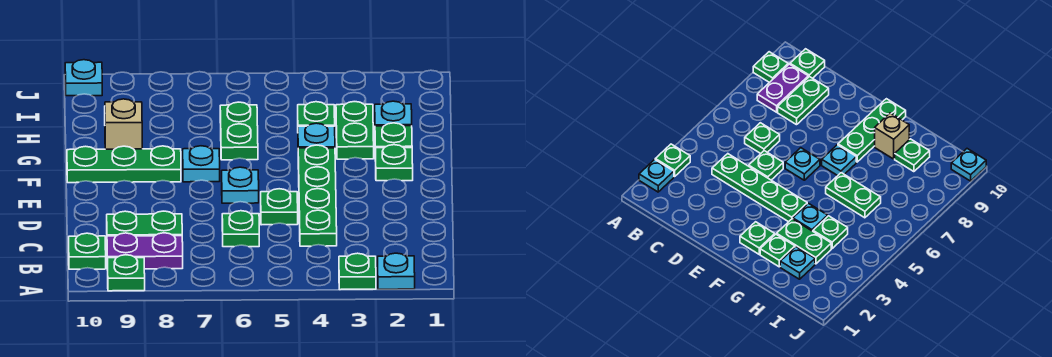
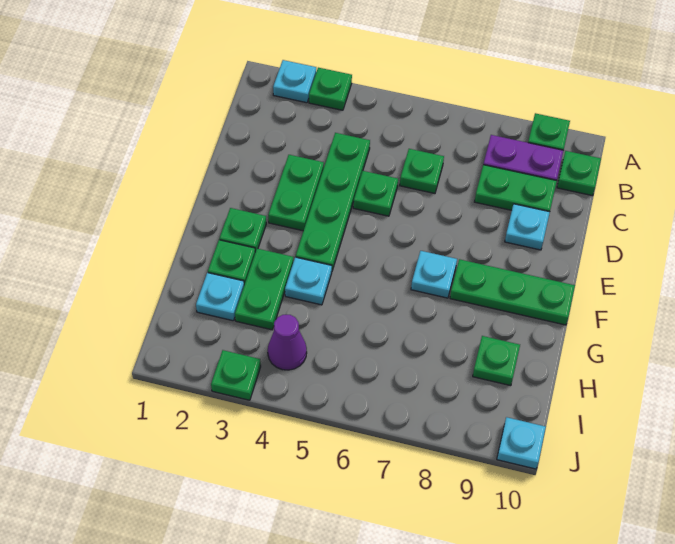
cyan 1x1 plate [222,167,259,203] -> cyan 1x1 plate moved to [505,204,550,250]
green 1x2 plate [220,102,258,160] -> green 1x2 plate moved to [268,155,324,231]
tan 1x1 brick [105,99,142,149] -> none
green 1x1 plate [298,102,335,126] -> green 1x1 plate moved to [211,350,261,400]
none -> purple 1x1 cone [268,315,307,370]

